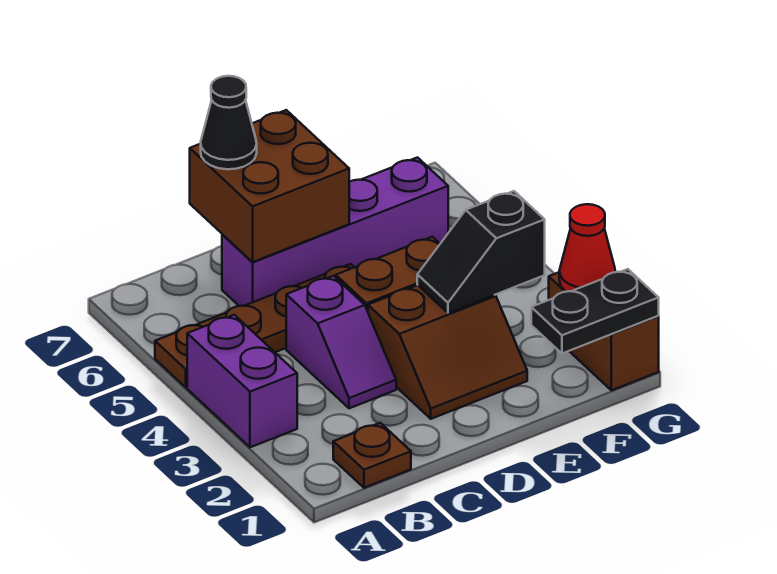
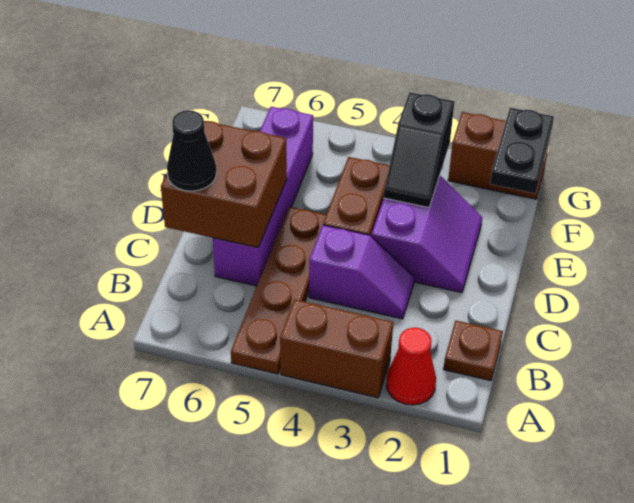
purple 1x2 brick [187,315,297,447] -> brown 1x2 brick [280,300,393,398]
brown 2x2 slope [368,285,527,419] -> purple 2x2 slope [371,176,482,293]
red 1x1 cone [559,204,615,292] -> red 1x1 cone moved to [386,328,436,405]

